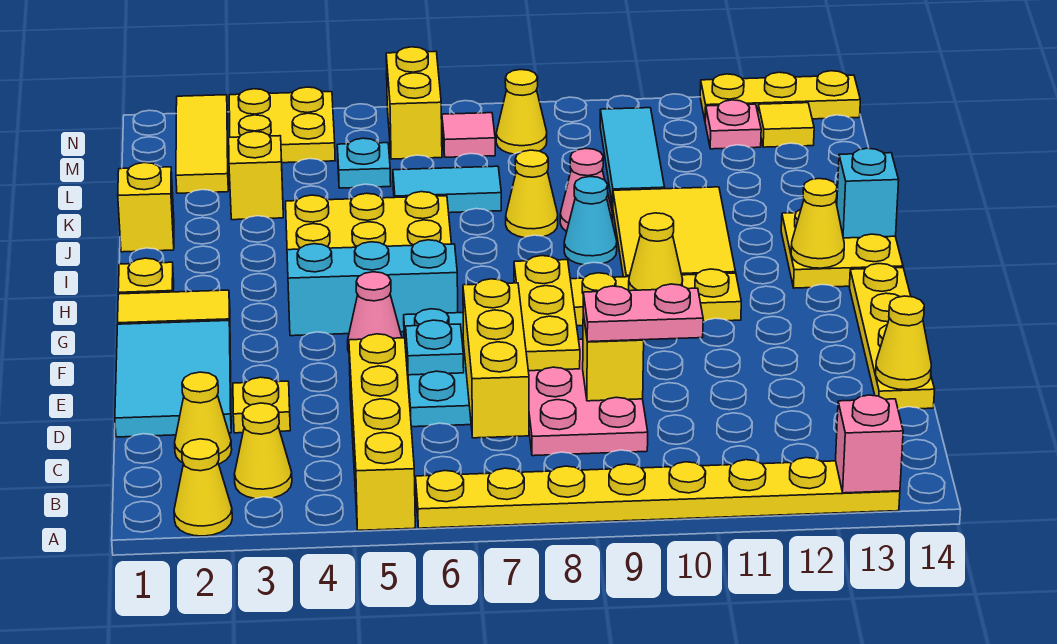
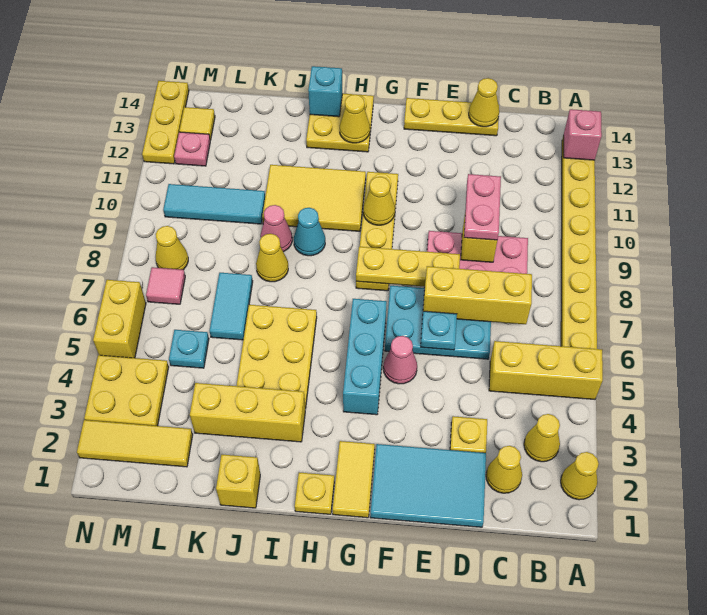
yellow 1x4 brick [349,334,415,530] -> yellow 1x3 brick [489,341,603,399]
yellow 1x4 plate [849,264,935,409] -> yellow 1x3 plate [404,98,499,136]
yellow 1x1 brick [229,131,283,220] -> yellow 1x3 brick [190,383,305,442]
yellow 1x2 brick [386,47,442,159] -> yellow 1x2 brick turned to [93,280,146,358]

